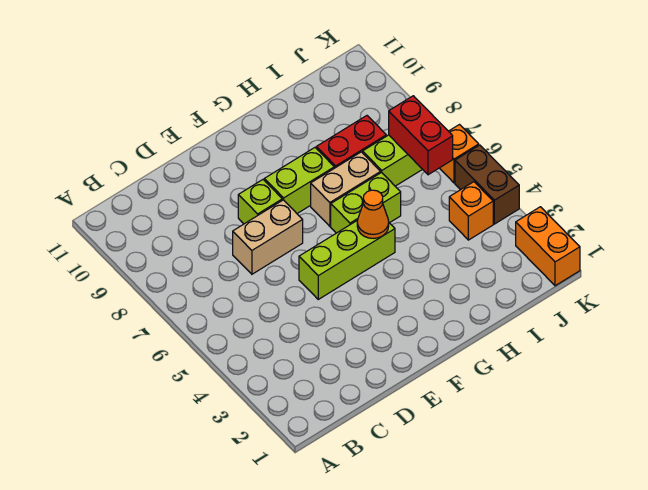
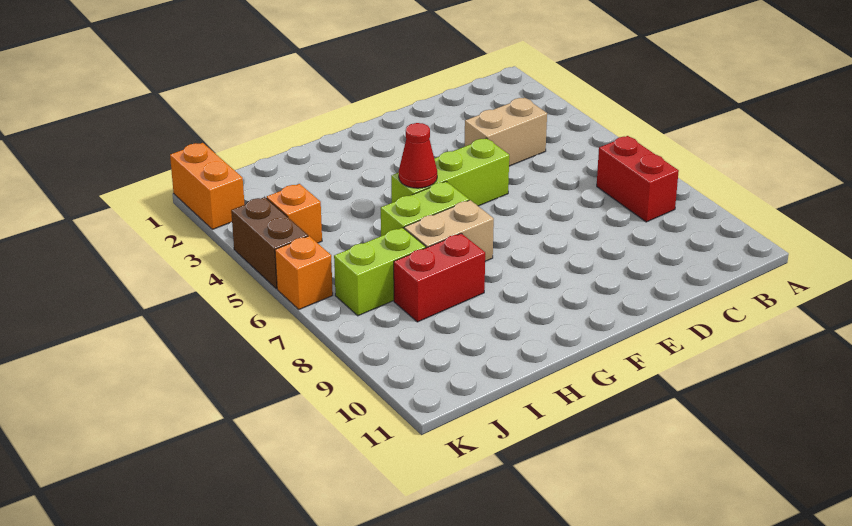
tan 1x2 brick [233,200,303,274] -> tan 1x2 brick moved to [465,98,547,166]
lime 1x1 brick [238,180,282,224] -> none
lime 1x2 brick [264,148,334,213] -> none
orange 1x1 cone [357,190,389,238] -> red 1x1 cone [399,123,437,188]
red 1x2 brick [389,96,453,175] -> red 1x2 brick moved to [597,136,679,222]

